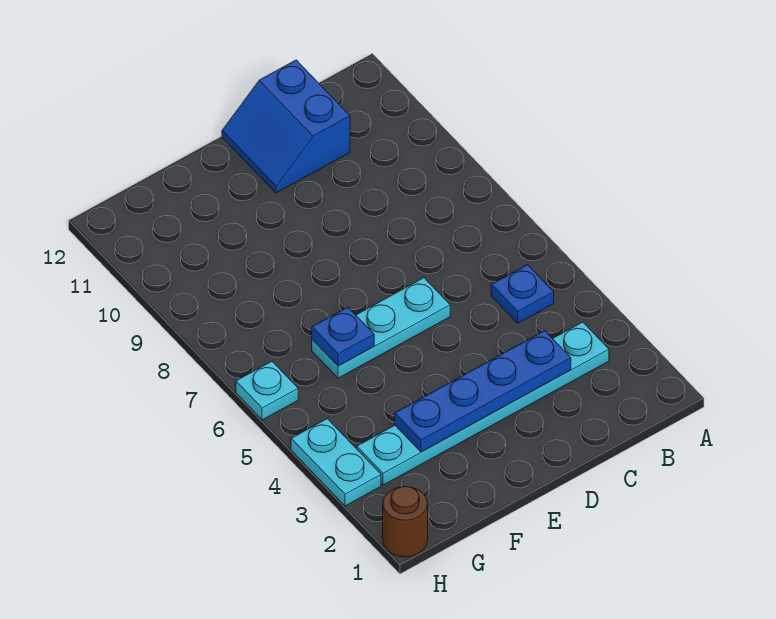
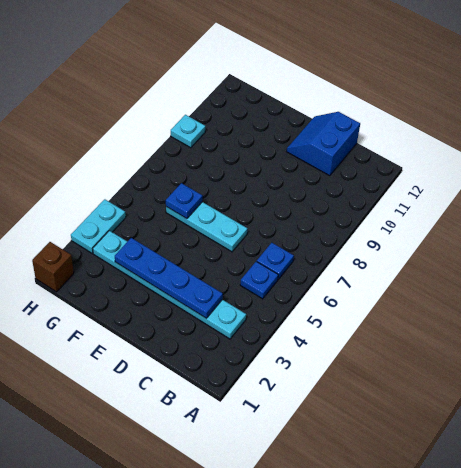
none -> blue 1x1 plate [257,243,294,279]
brown 1x1 round brick [383,487,428,557] -> brown 1x1 brick [32,242,74,292]
cyan 1x1 plate [236,361,298,420] -> cyan 1x1 plate moved to [171,115,205,148]

